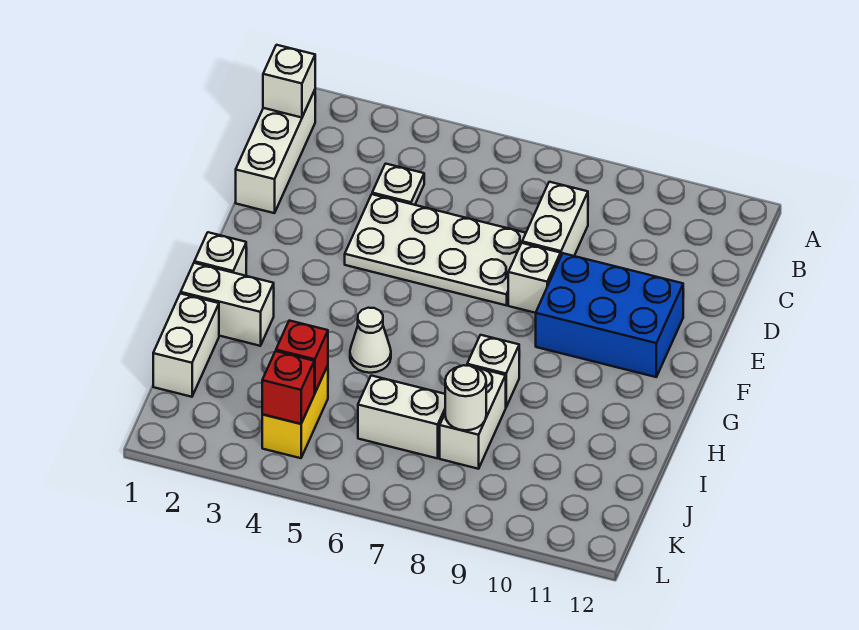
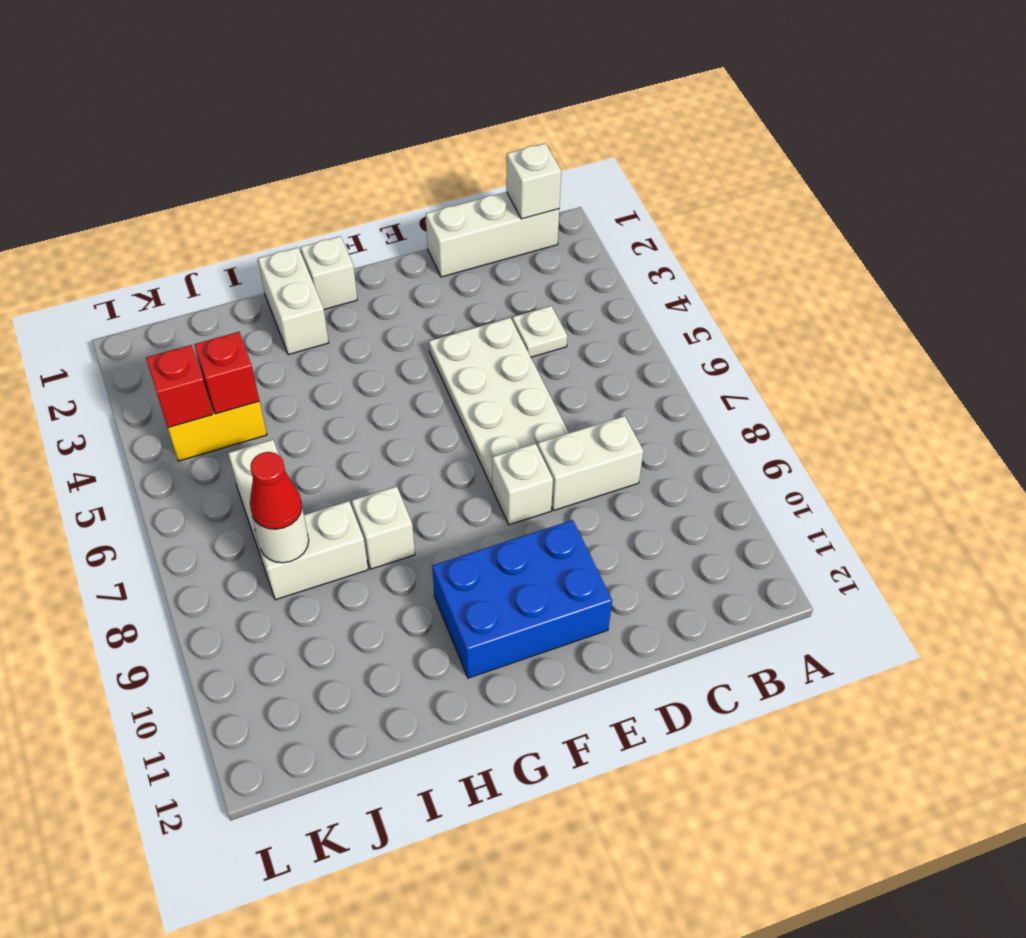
blue 2x3 brick [536,253,683,377] -> blue 2x3 brick turned to [432,520,612,678]
white 1x1 cone [350,308,391,373] -> none
white 1x2 brick [153,293,219,397] -> none
none -> red 1x1 cone [250,452,302,529]

